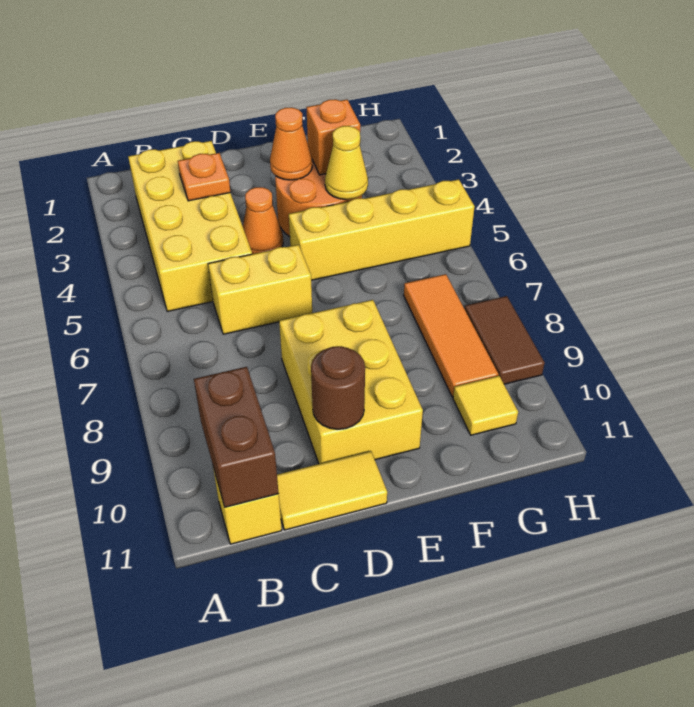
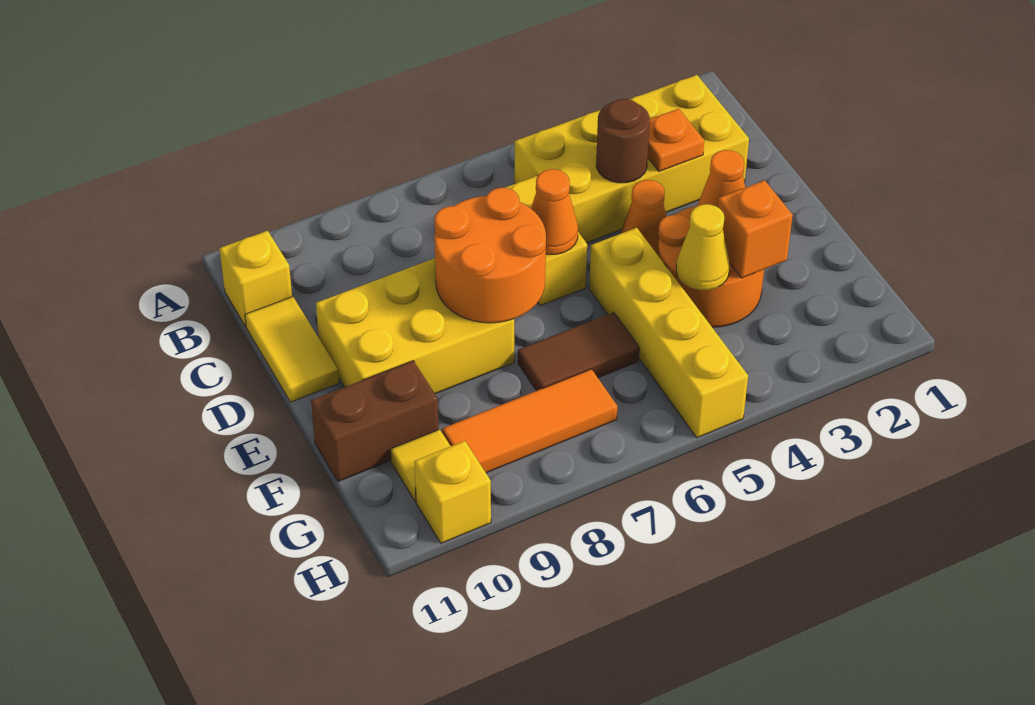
brown 1x2 brick [194,367,279,507] -> brown 1x2 brick moved to [311,361,439,481]
none -> orange 1x1 cone [531,169,578,254]
none -> orange 2x2 round brick [434,188,546,323]
brown 1x1 round brick [311,346,365,429] -> brown 1x1 round brick moved to [596,99,650,183]
brown 1x2 tile [465,296,545,384] -> brown 1x2 tile moved to [518,312,639,391]
none -> yellow 1x1 brick [414,441,491,543]

